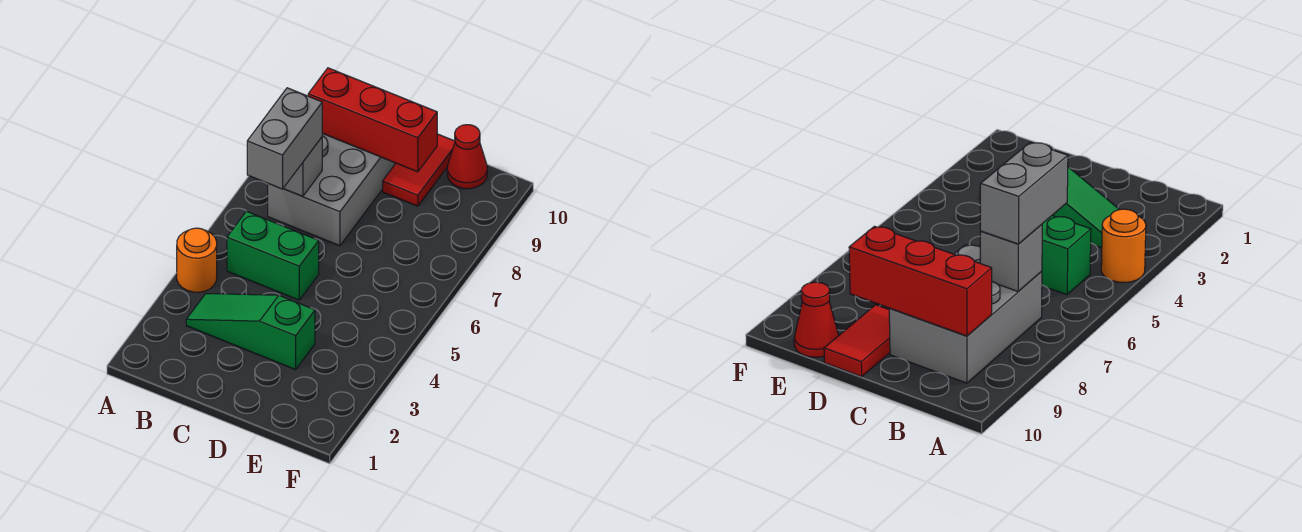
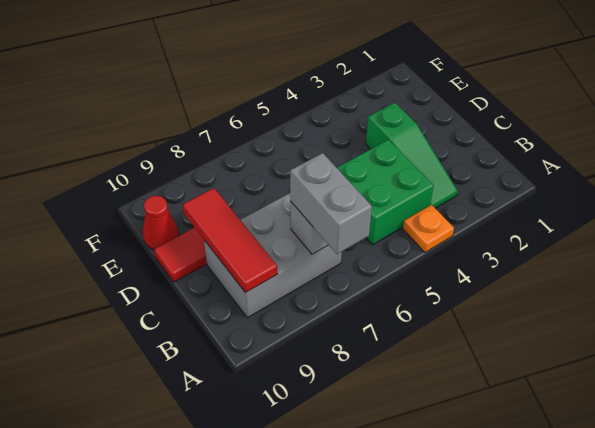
orange 1x1 round brick [177,228,217,292] -> orange 1x1 plate [403,205,454,252]
green 1x2 brick [227,211,319,300] -> green 2x2 brick [337,140,434,245]
grey 1x2 brick [247,88,322,189] -> grey 1x2 brick turned to [290,153,372,254]
red 1x3 brick [308,68,437,172] -> red 1x3 tile [183,188,278,293]

